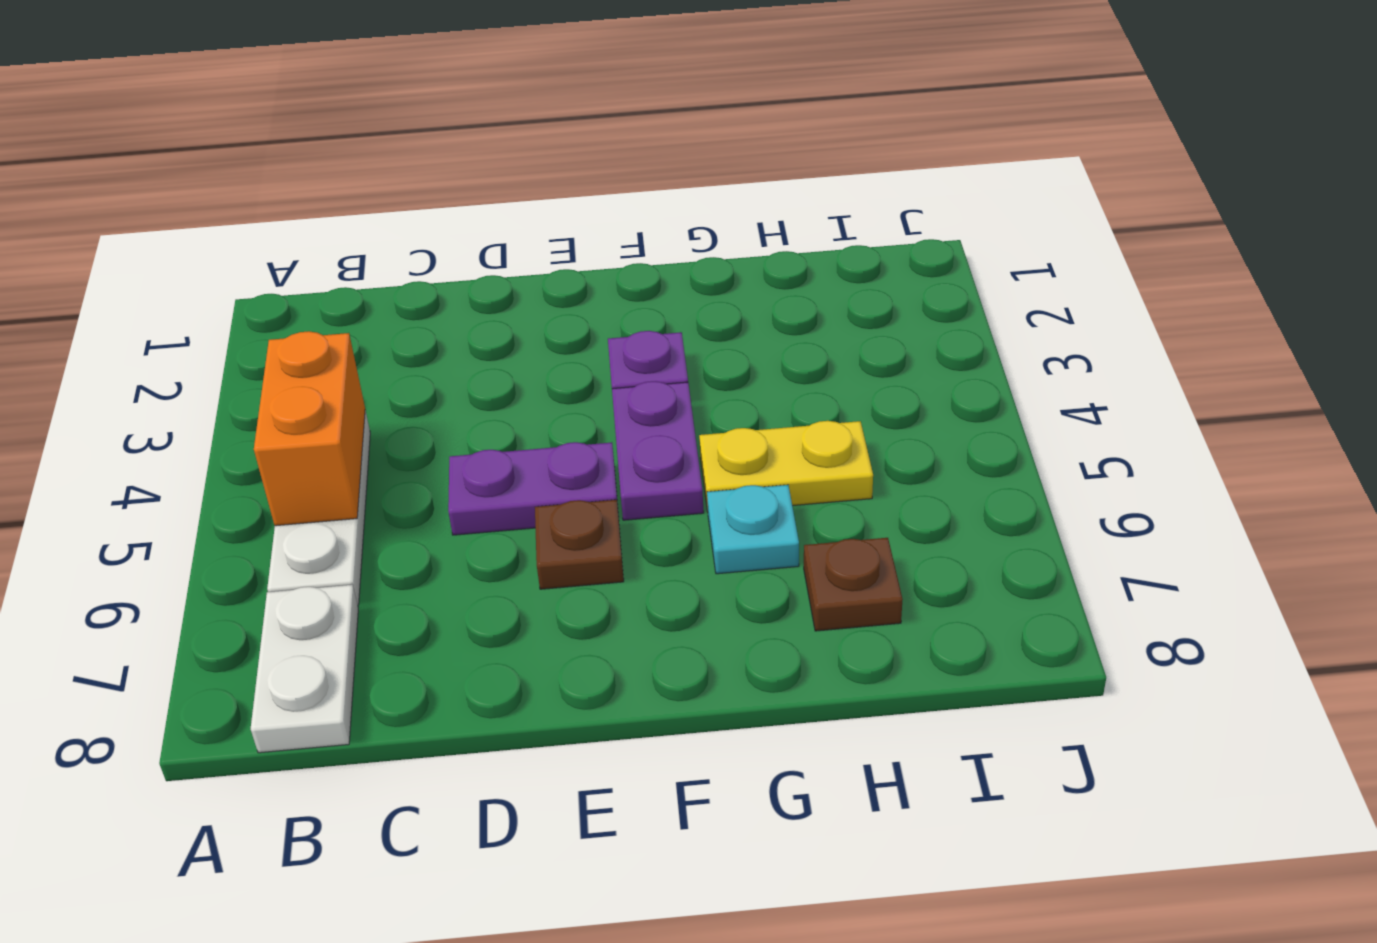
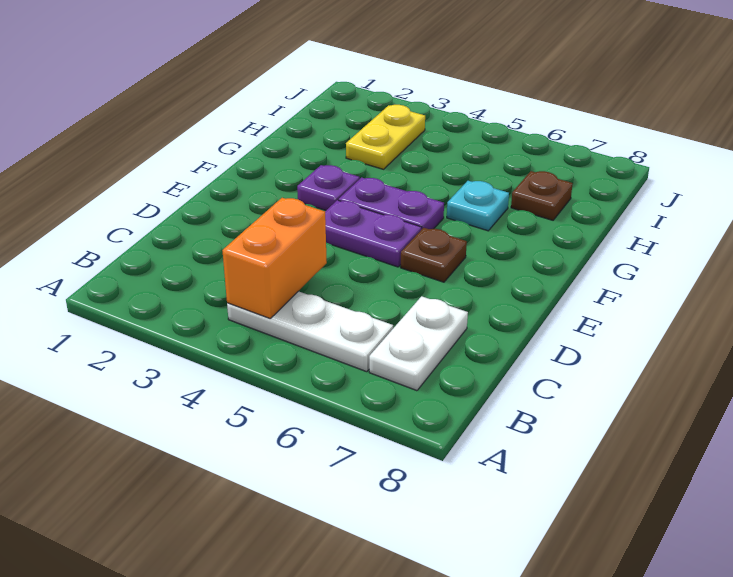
orange 1x2 brick [254,331,365,526] -> orange 1x2 brick turned to [222,198,327,318]
white 1x2 plate [251,585,358,753] -> white 1x2 plate turned to [369,296,468,391]
purple 1x2 plate [448,442,618,535] -> purple 1x2 plate turned to [325,200,421,267]
yellow 1x2 plate [699,421,873,511] -> yellow 1x2 plate moved to [346,105,425,169]

